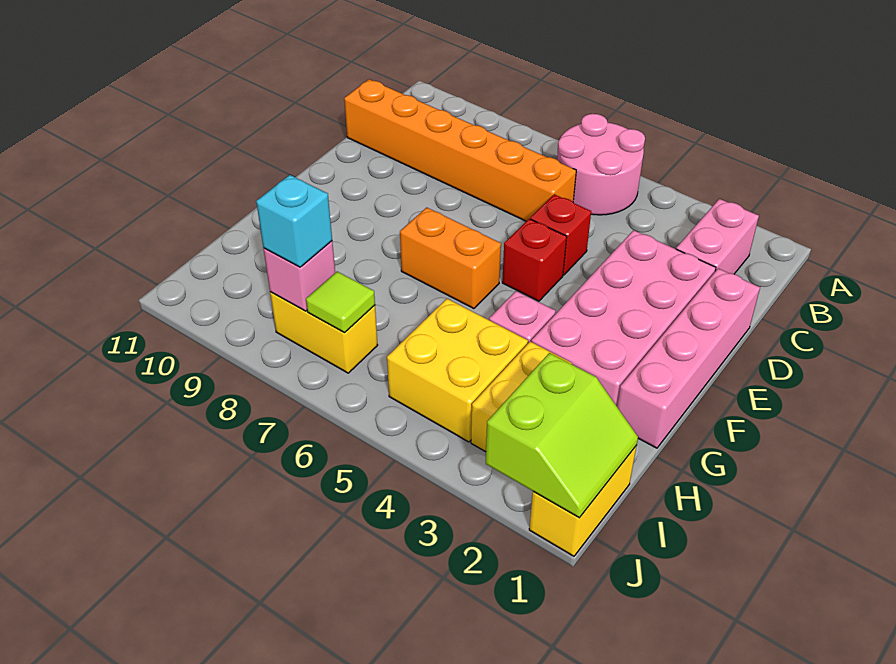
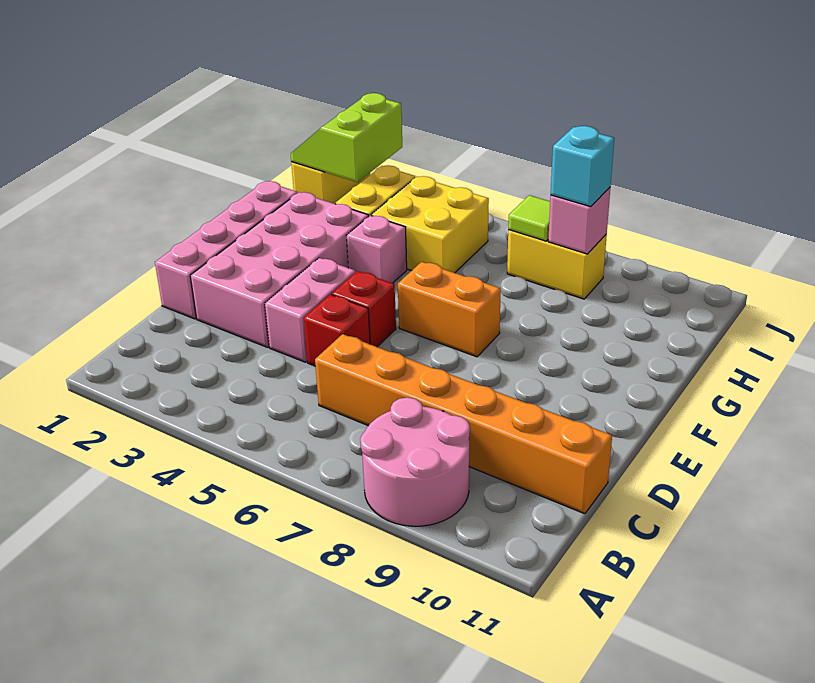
pink 2x2 round brick [557,114,645,215] -> pink 2x2 round brick moved to [360,397,470,526]
pink 1x2 brick [676,199,759,274] -> pink 1x2 brick moved to [265,258,355,362]

